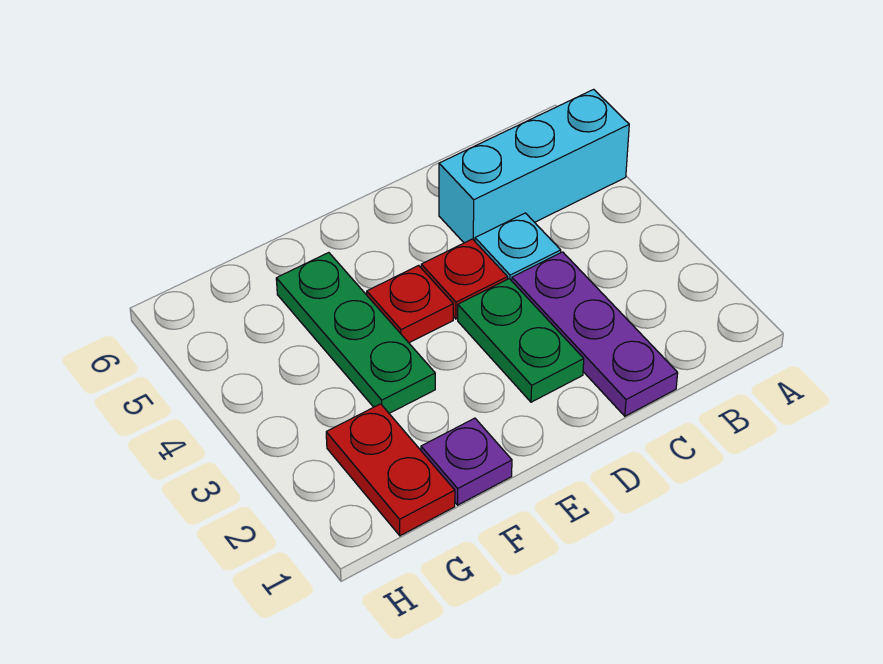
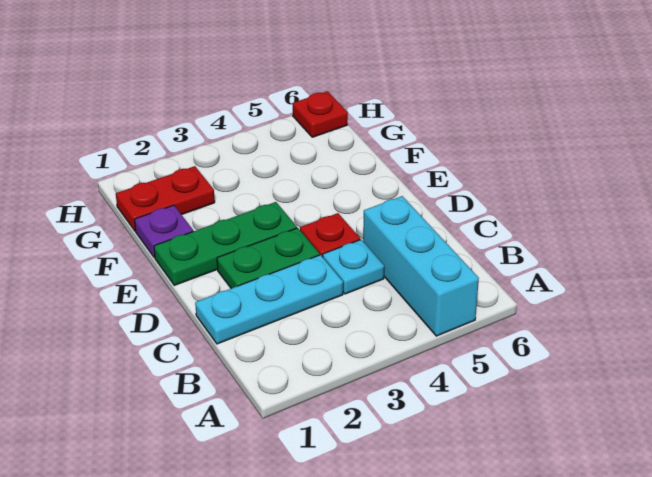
purple 1x3 plate [512,252,678,416] -> cyan 1x3 plate [195,255,343,344]
red 1x1 plate [367,265,453,343] -> red 1x1 plate moved to [293,91,348,137]
green 1x3 plate [276,253,435,413] -> green 1x3 plate moved to [154,202,297,285]

